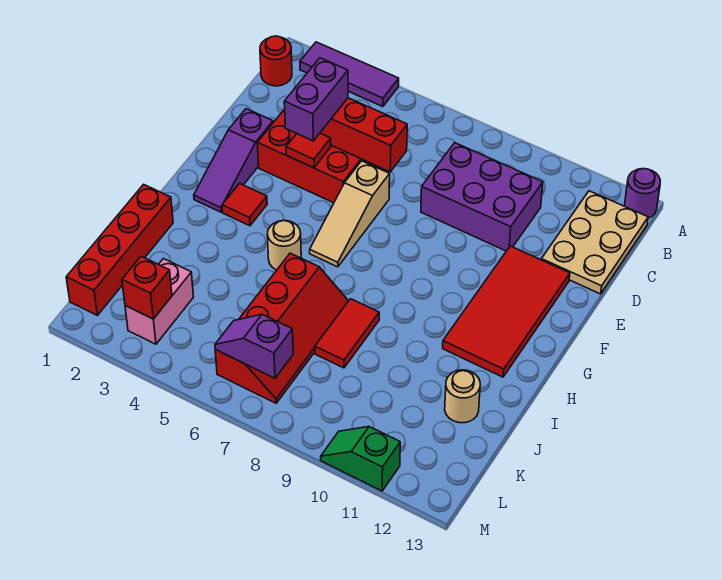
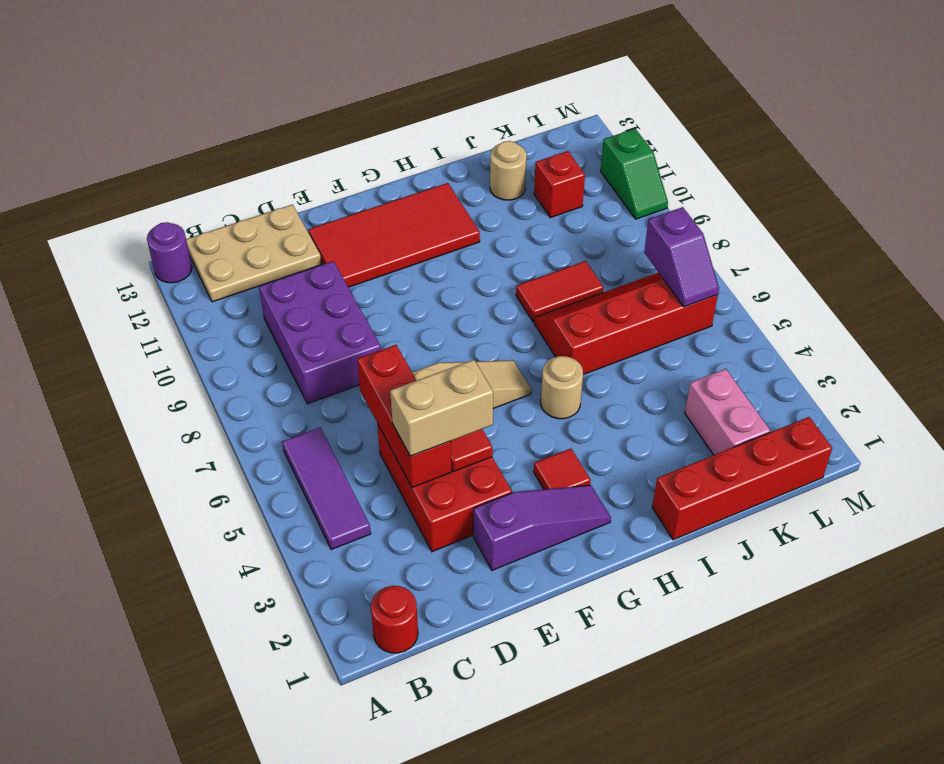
purple 1x3 tile [300,42,399,107] -> purple 1x3 tile moved to [282,428,371,550]
purple 1x2 brick [284,58,348,141] -> tan 1x2 brick [390,360,493,456]
pink 1x2 brick [125,259,194,344] -> pink 1x2 brick turned to [685,369,770,455]
red 1x1 brick [122,256,172,319] -> red 1x1 brick moved to [534,151,585,218]

